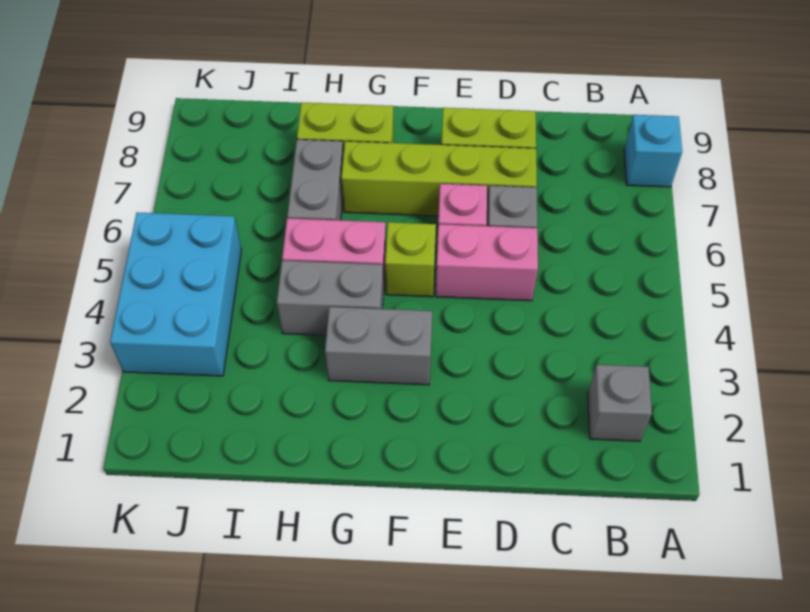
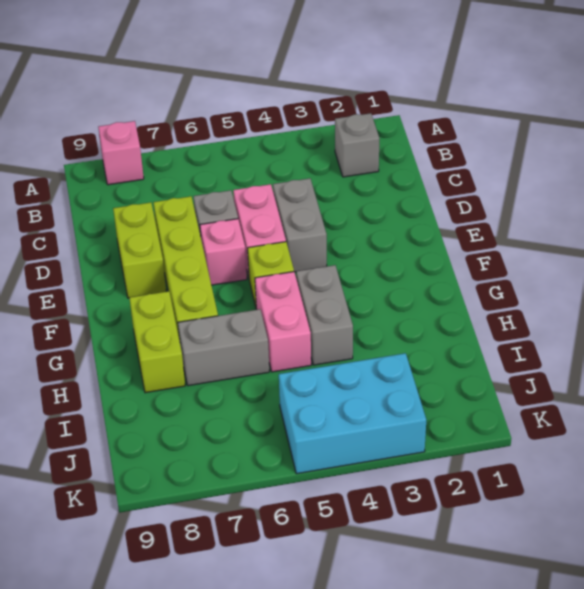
cyan 1x1 brick [624,115,682,187] -> pink 1x1 brick [98,121,144,185]
grey 1x2 brick [325,307,432,385] -> grey 1x2 brick moved to [273,178,327,272]

